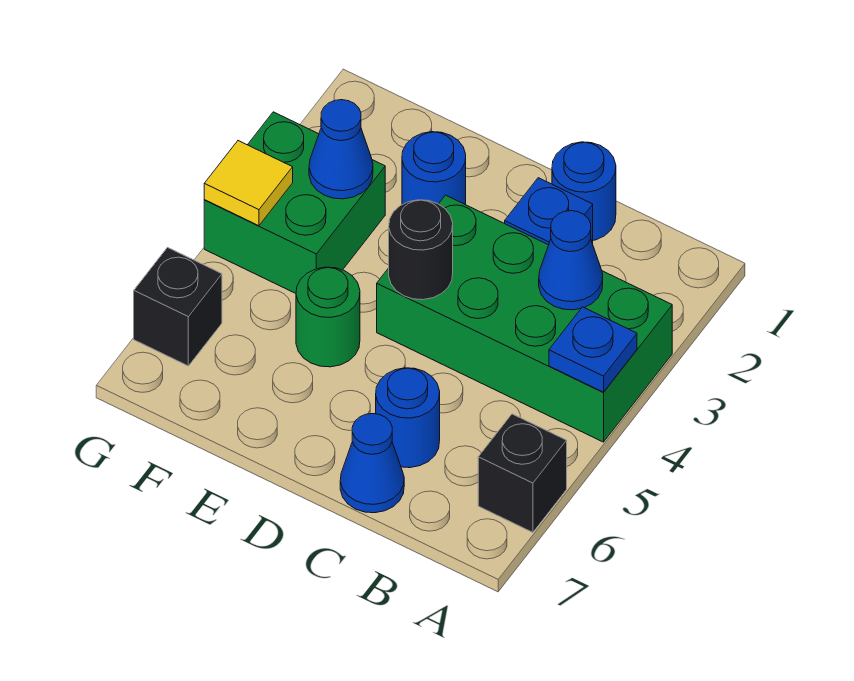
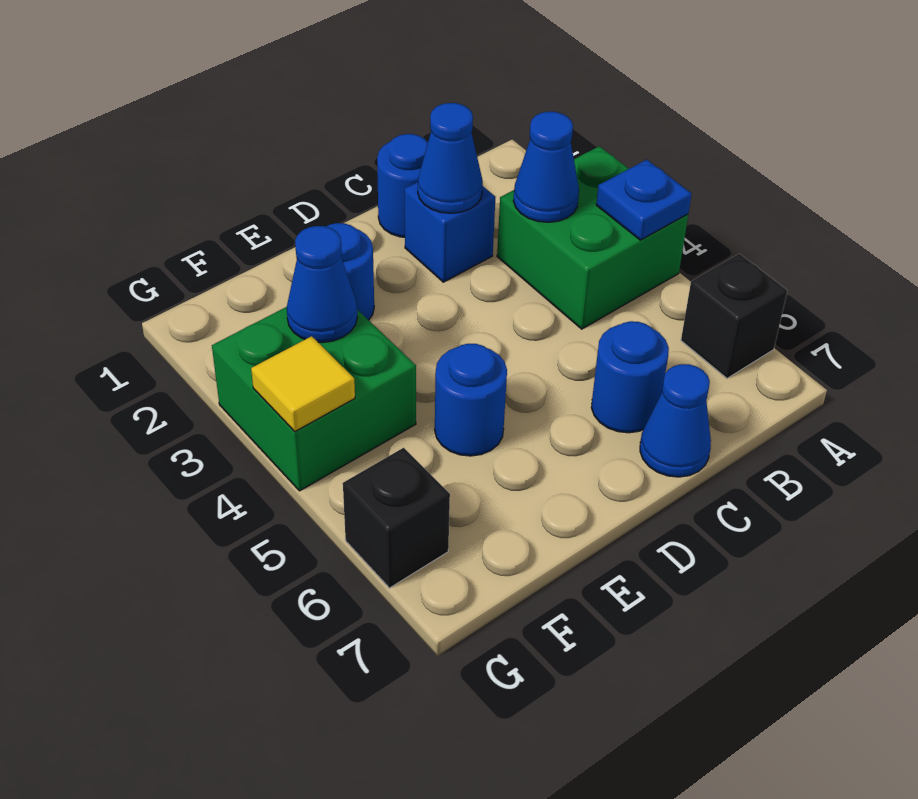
green 2x4 brick [377,195,672,442] -> green 2x2 brick [497,146,688,329]
none -> blue 1x1 cone [418,103,483,213]
black 1x1 round brick [389,200,453,300] -> none
green 1x1 round brick [296,267,360,367] -> blue 1x1 round brick [435,344,507,456]

